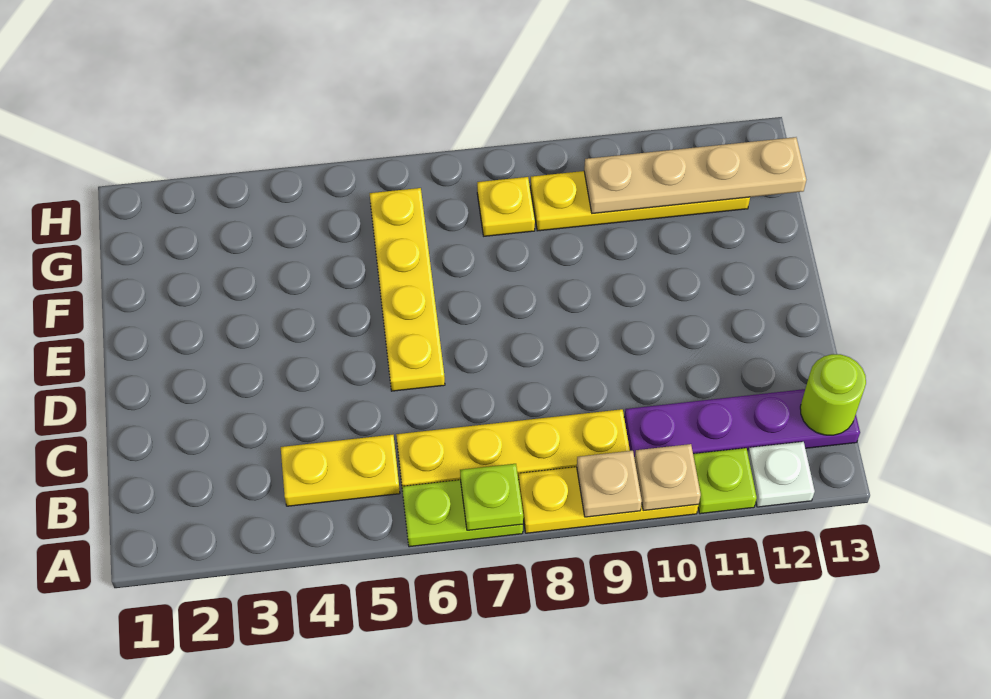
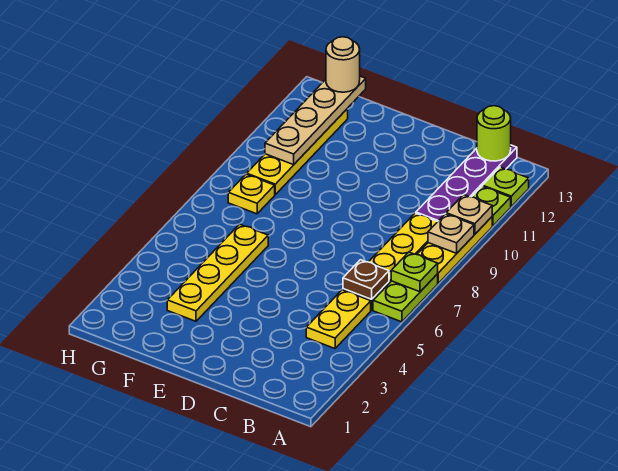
white 1x1 plate [748,442,815,507] -> lime 1x1 plate [483,167,529,206]
none -> brown 1x1 plate [343,260,389,299]
yellow 1x4 plate [370,188,445,391] -> yellow 1x4 plate turned to [167,224,268,321]
none -> tan 1x1 round brick [326,37,360,92]

